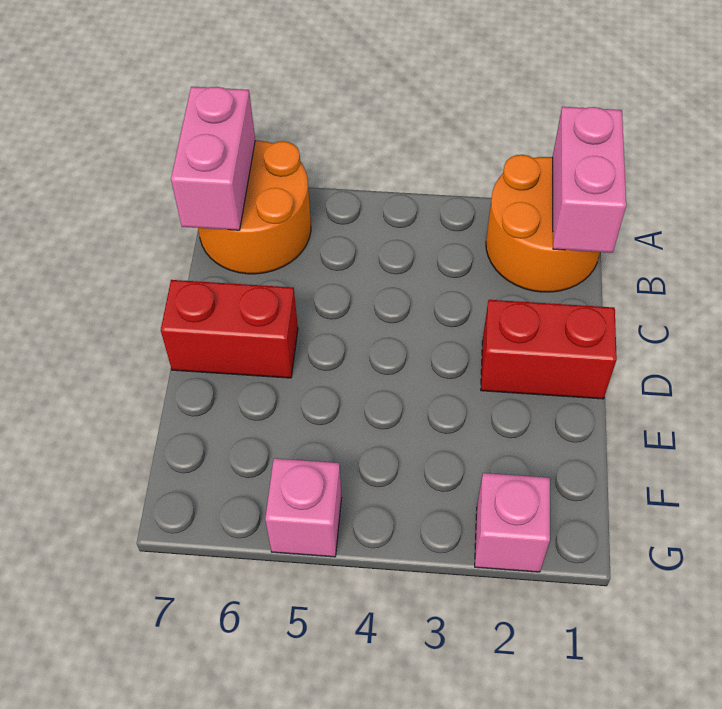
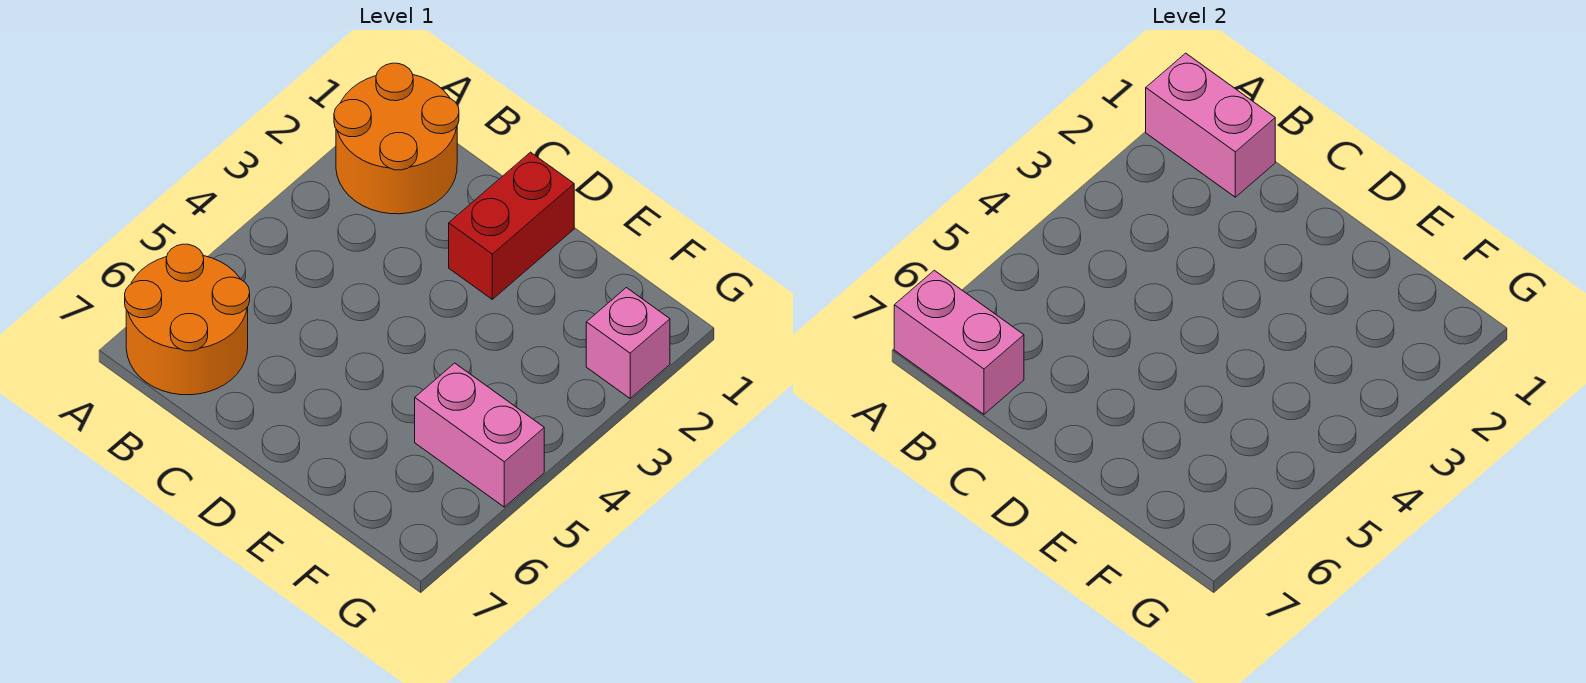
red 1x2 brick [161,280,298,378] -> none
pink 1x1 brick [265,458,341,557] -> pink 1x2 brick [415,363,544,507]

